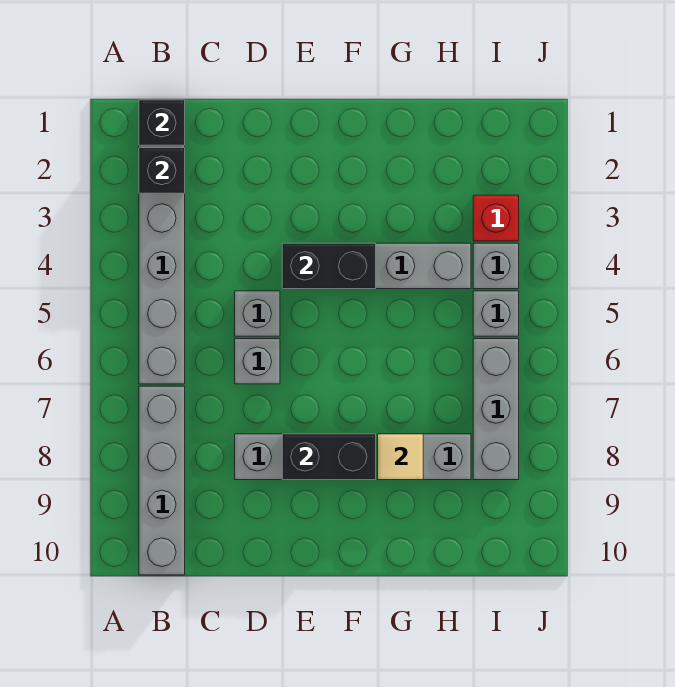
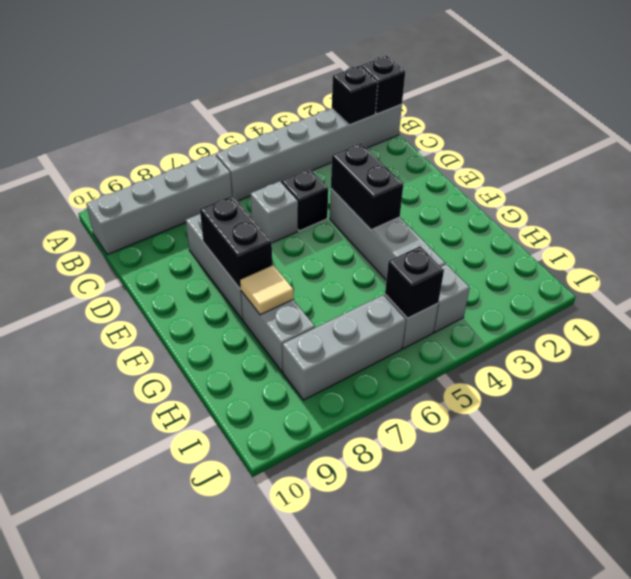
grey 1x1 brick [235,291,280,336] -> black 1x1 brick [281,169,328,231]
red 1x1 brick [473,195,519,241] -> none
none -> black 1x1 brick [385,246,444,318]

